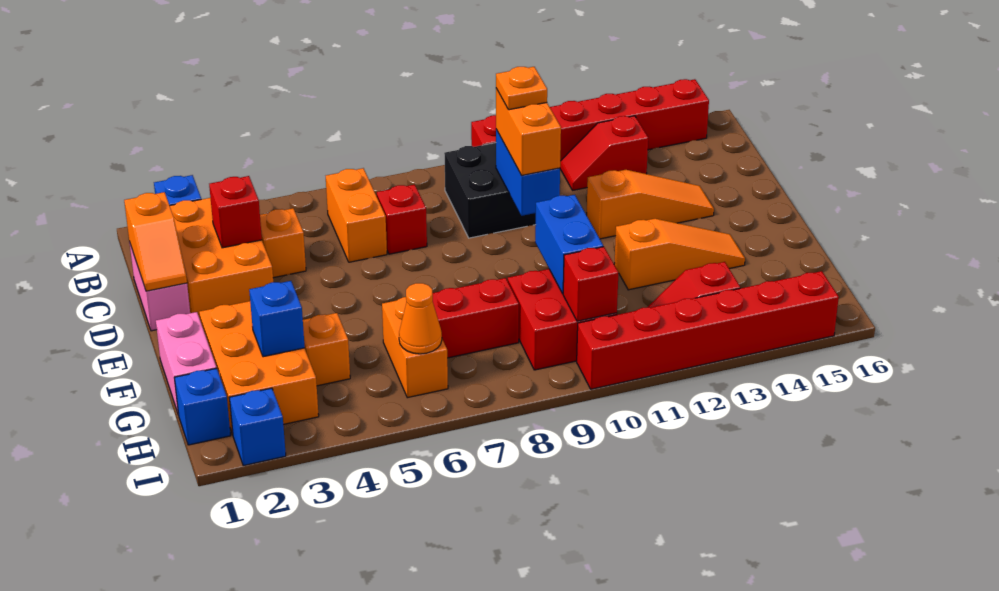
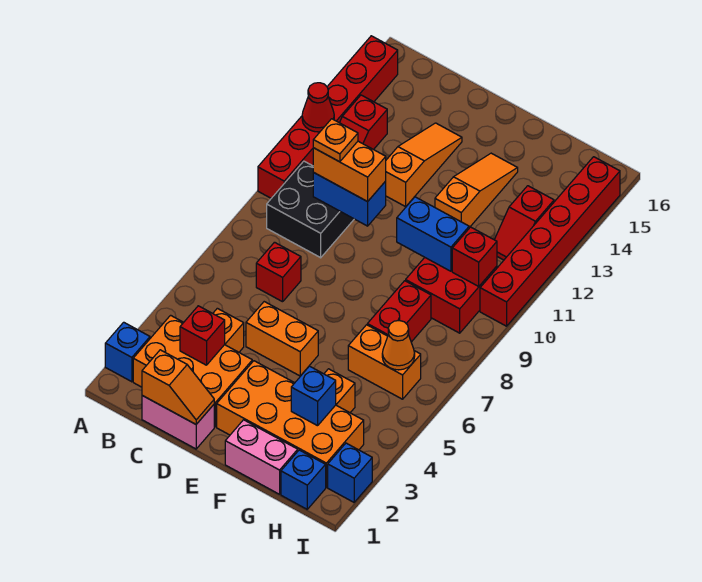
none -> red 1x1 cone [302,83,334,132]
orange 1x2 brick [326,168,387,262] -> orange 1x2 brick moved to [246,302,318,376]
orange 2x3 brick [199,301,319,435] -> orange 2x4 brick [217,361,364,487]

